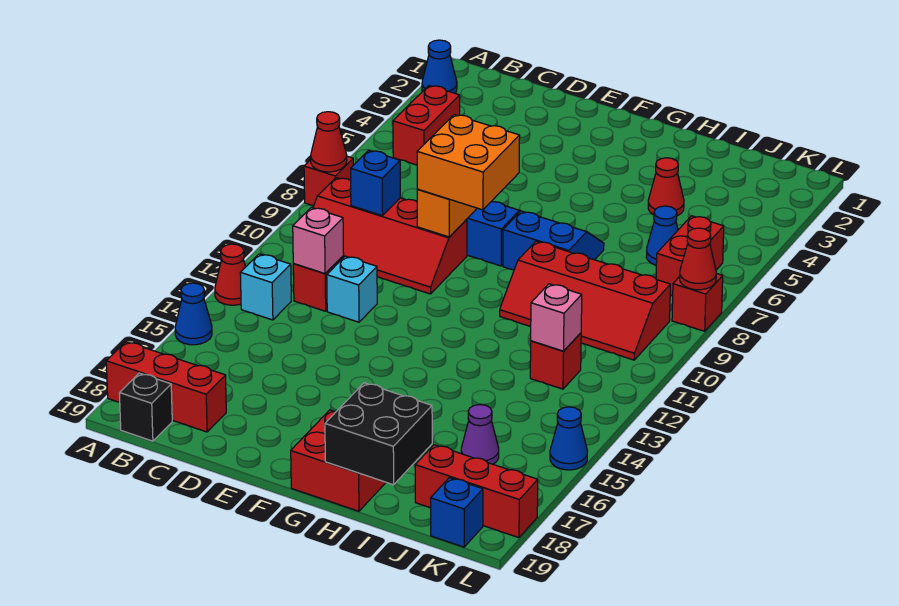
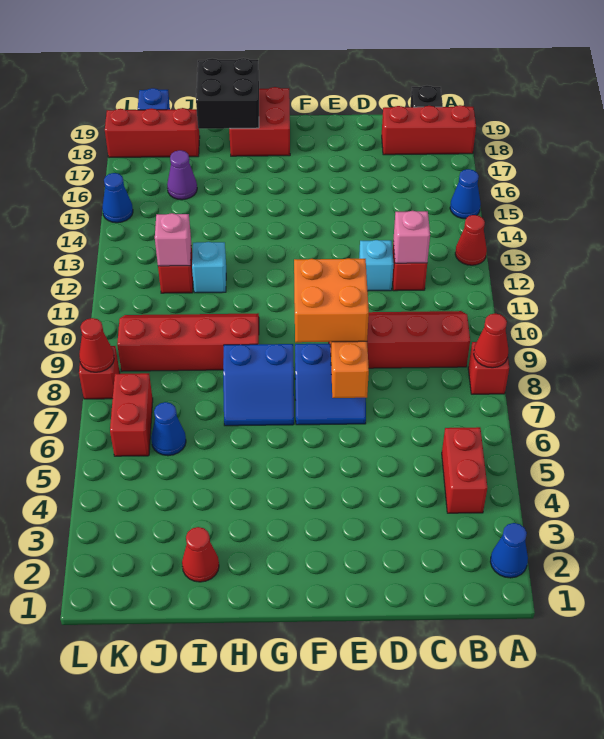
cyan 1x1 brick [240,254,291,320] -> cyan 1x1 brick moved to [192,242,226,293]
blue 1x1 brick [351,150,400,216] -> none
red 1x1 cone [648,158,684,216] -> red 1x1 cone moved to [182,527,219,582]

